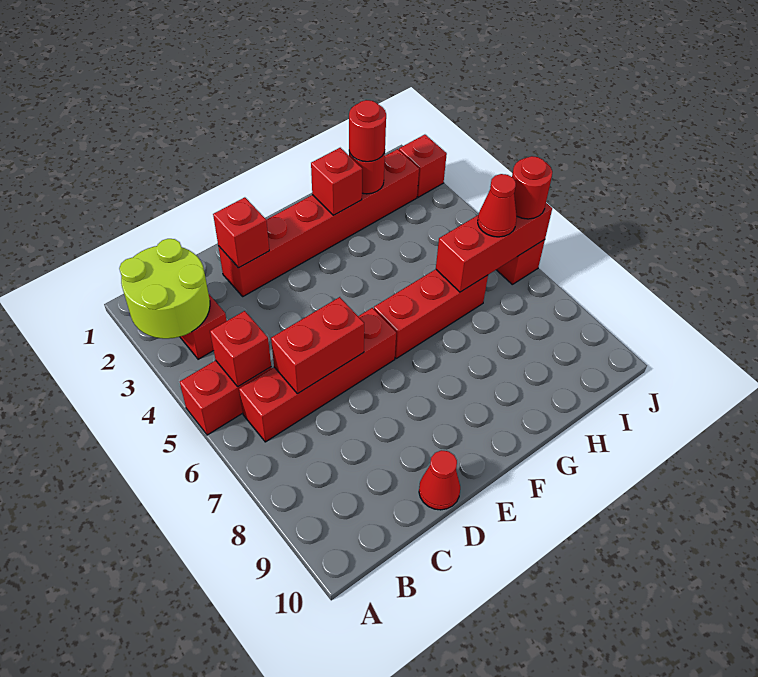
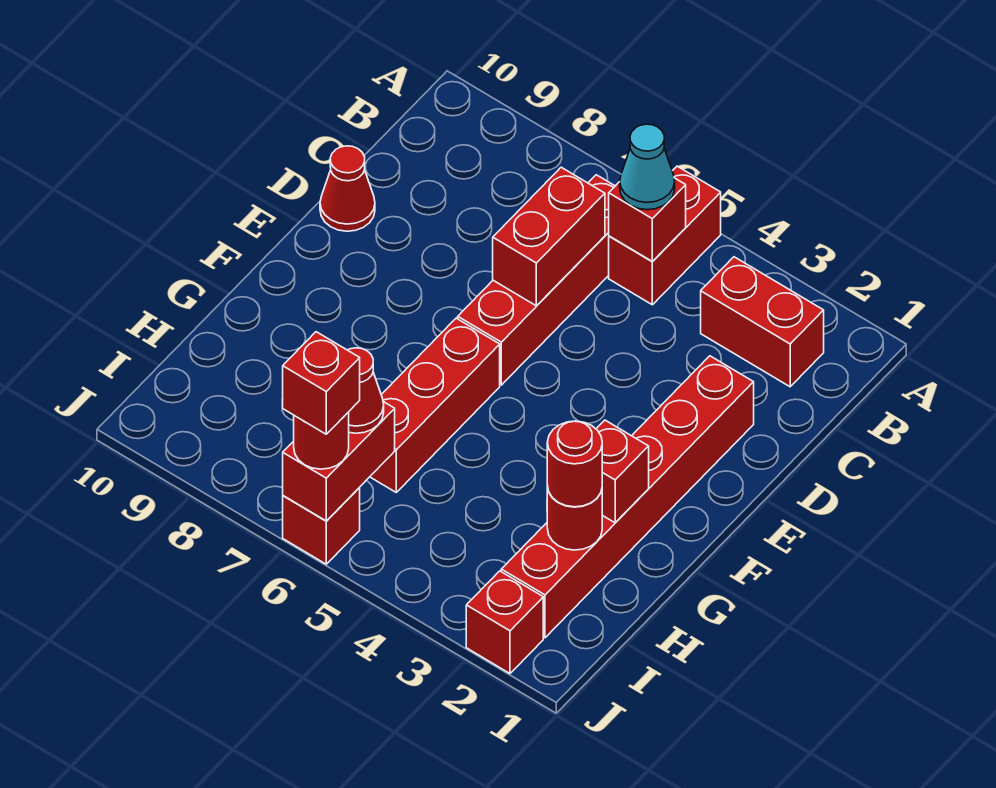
lime 2x2 round brick [119,239,210,339] -> none
none -> cyan 1x1 cone [620,124,675,210]
red 1x1 brick [213,197,269,268] -> red 1x1 brick moved to [283,332,360,434]
red 1x3 brick [436,203,552,292] -> red 1x2 brick [283,402,395,521]

